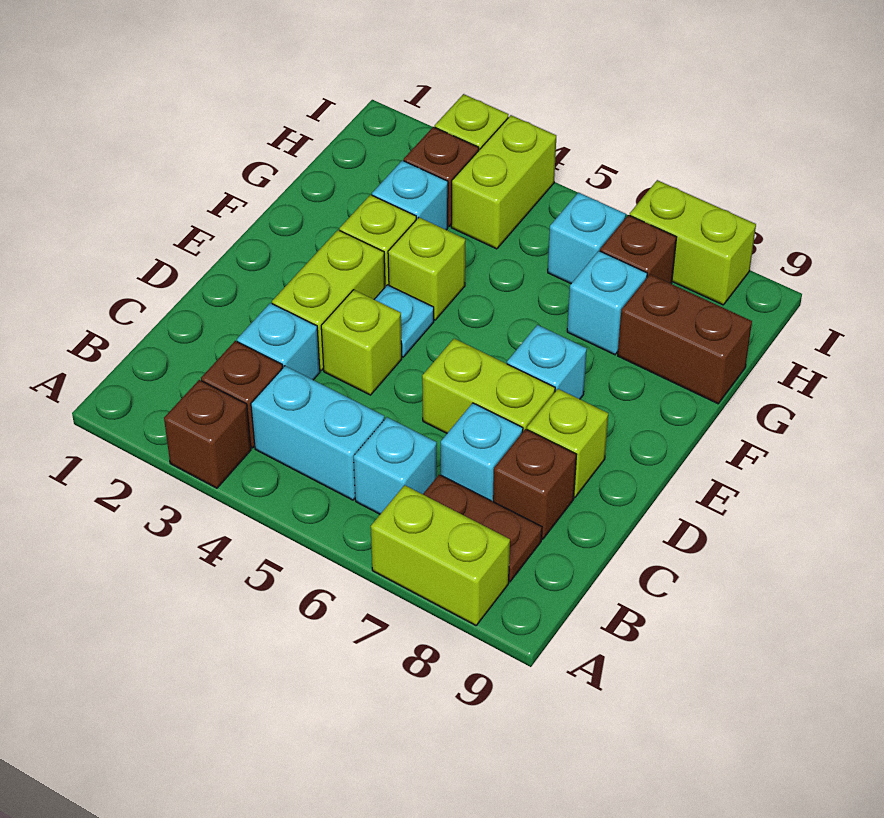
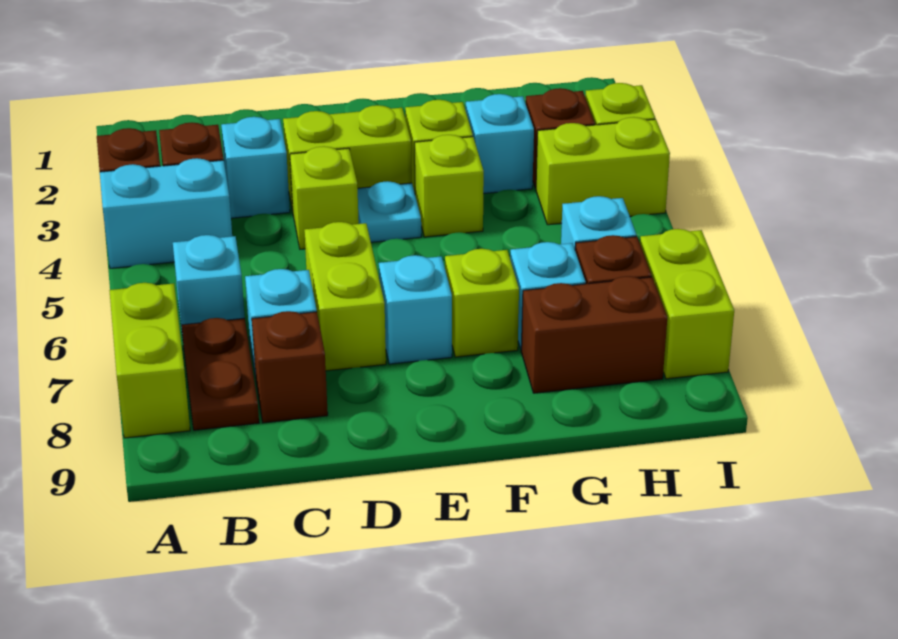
cyan 1x2 brick [251,366,384,500] -> cyan 1x2 brick turned to [100,158,232,268]
lime 1x1 brick [527,389,608,497] -> lime 1x1 brick moved to [445,249,519,357]
brown 1x2 brick [618,274,752,404] -> brown 1x2 brick turned to [521,276,667,393]

